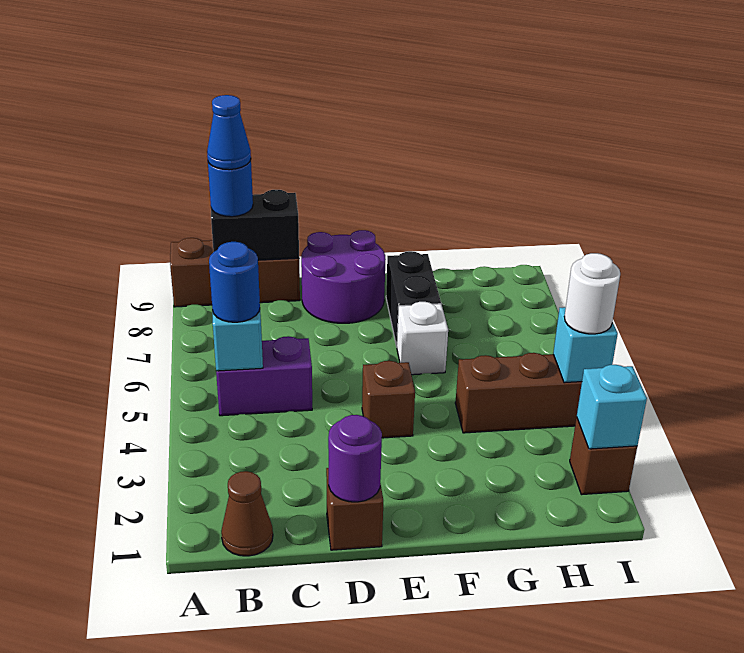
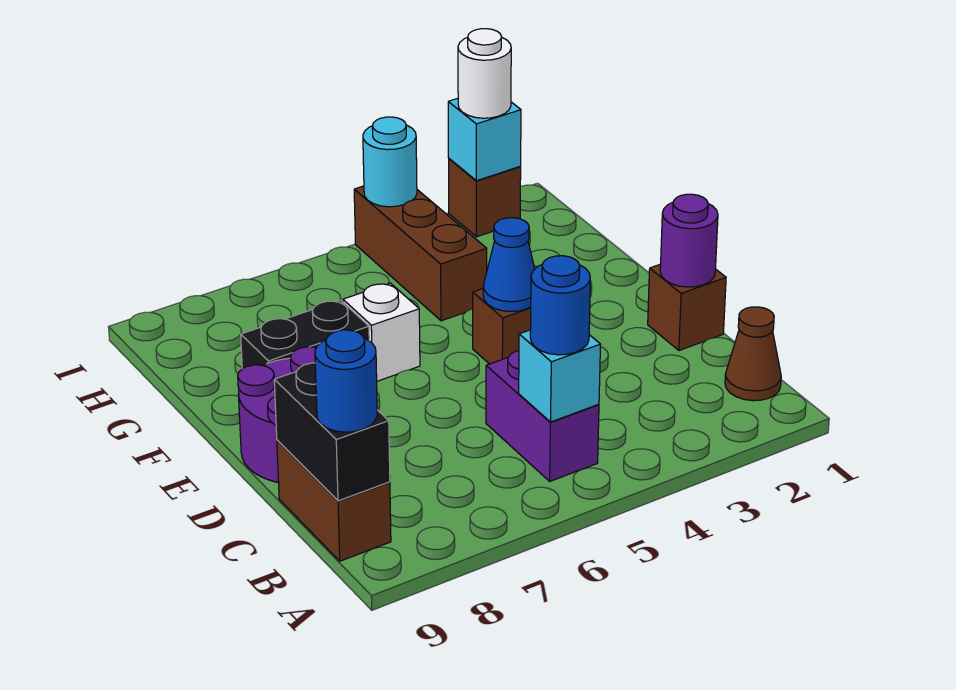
brown 1x3 brick [170,238,300,307] -> brown 1x2 brick [277,440,391,561]
blue 1x1 cone [207,95,251,170] -> blue 1x1 cone moved to [483,218,535,312]
cyan 1x1 brick [553,307,618,383] -> cyan 1x1 round brick [363,117,417,207]
white 1x1 round brick [564,253,620,334] -> white 1x1 round brick moved to [458,29,511,118]

